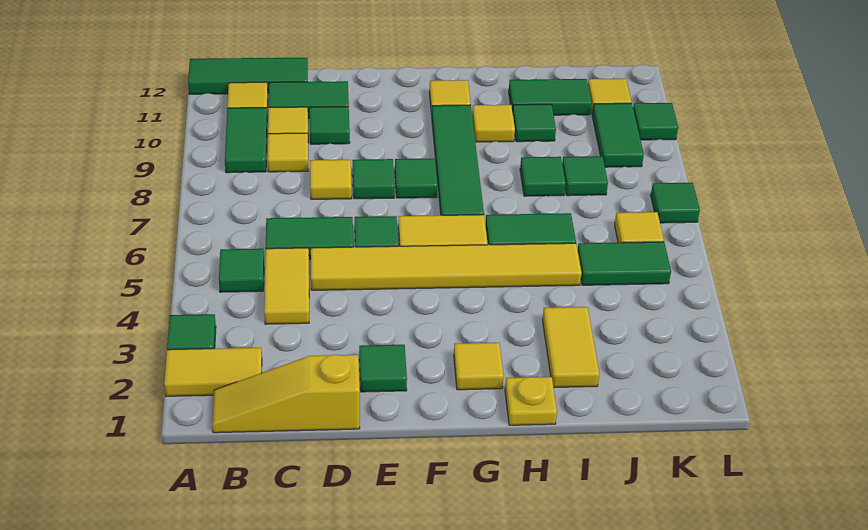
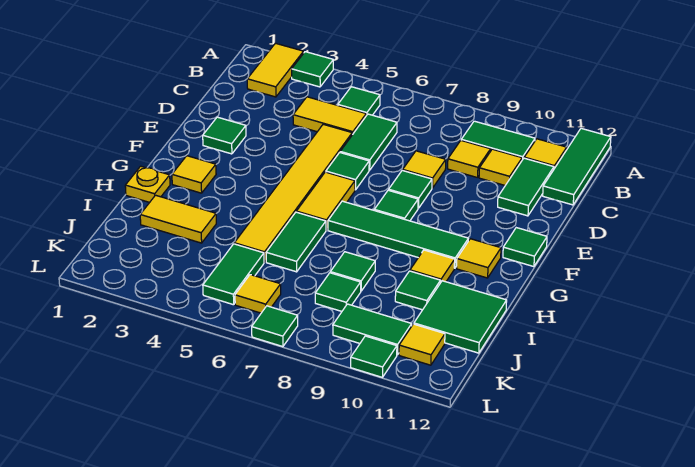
yellow 1x3 slope [212,355,360,433] -> none
green 1x1 tile [310,107,350,144] -> green 1x1 tile moved to [503,228,547,267]
green 1x2 tile [509,79,592,115] -> green 2x2 tile [414,281,507,353]

